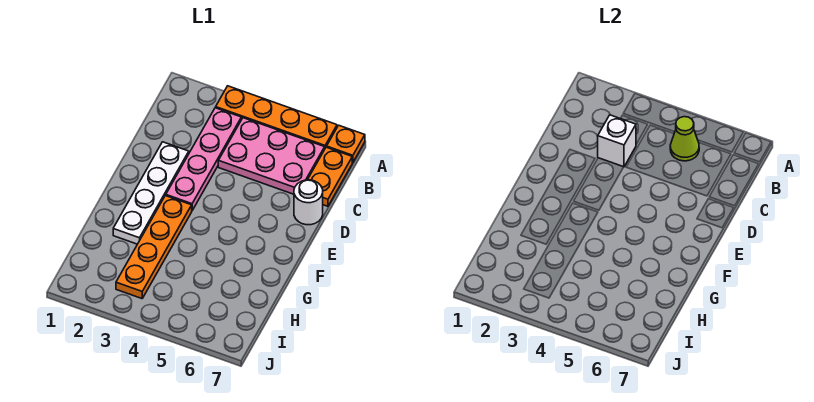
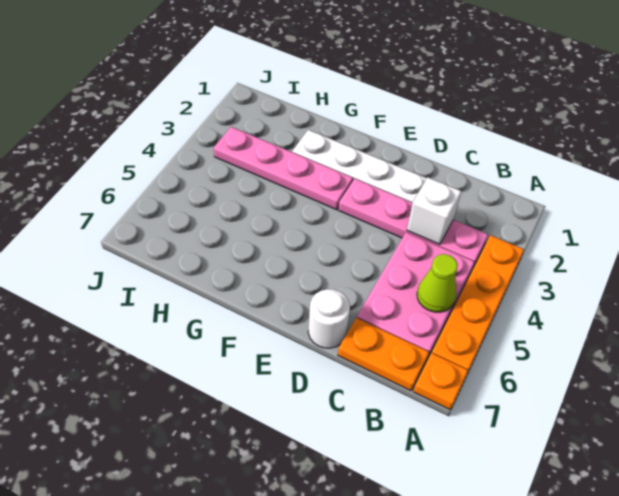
orange 1x4 plate [116,196,192,299] -> pink 1x4 plate [214,127,353,210]

